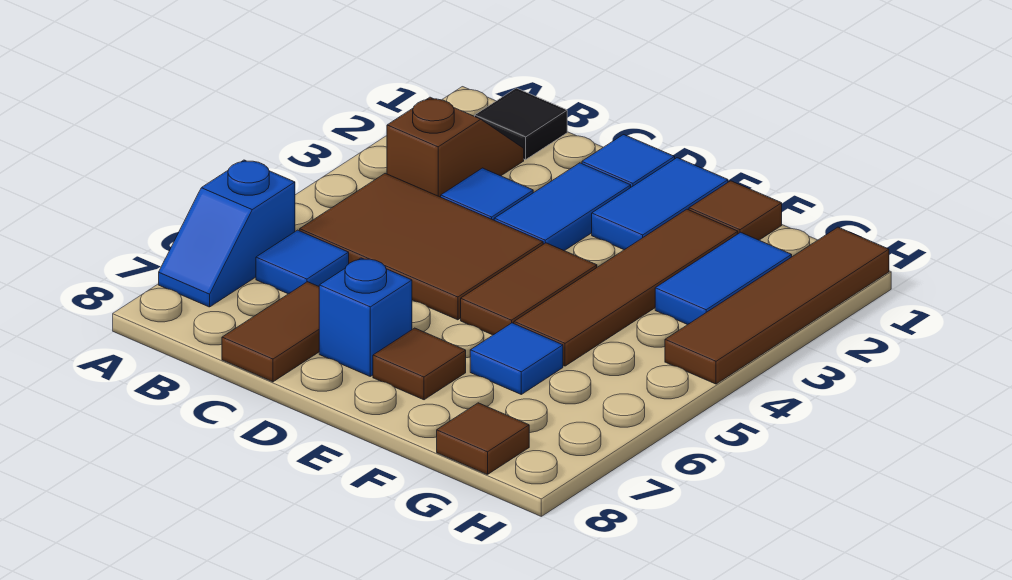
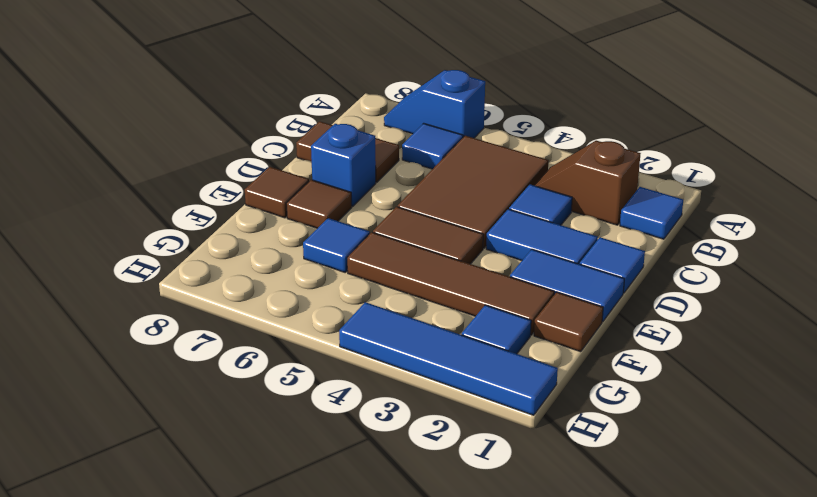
black 1x1 tile [475,88,567,160] -> blue 1x1 tile [620,187,683,239]
brown 1x2 slope [387,97,524,197] -> brown 1x2 slope turned to [534,141,641,225]
blue 1x2 tile [655,232,792,325] -> blue 1x1 tile [462,305,531,354]
brown 1x1 tile [437,403,529,475] -> brown 1x1 tile moved to [245,167,309,218]
brown 1x4 tile [665,227,889,384] -> blue 1x4 tile [339,302,558,415]

